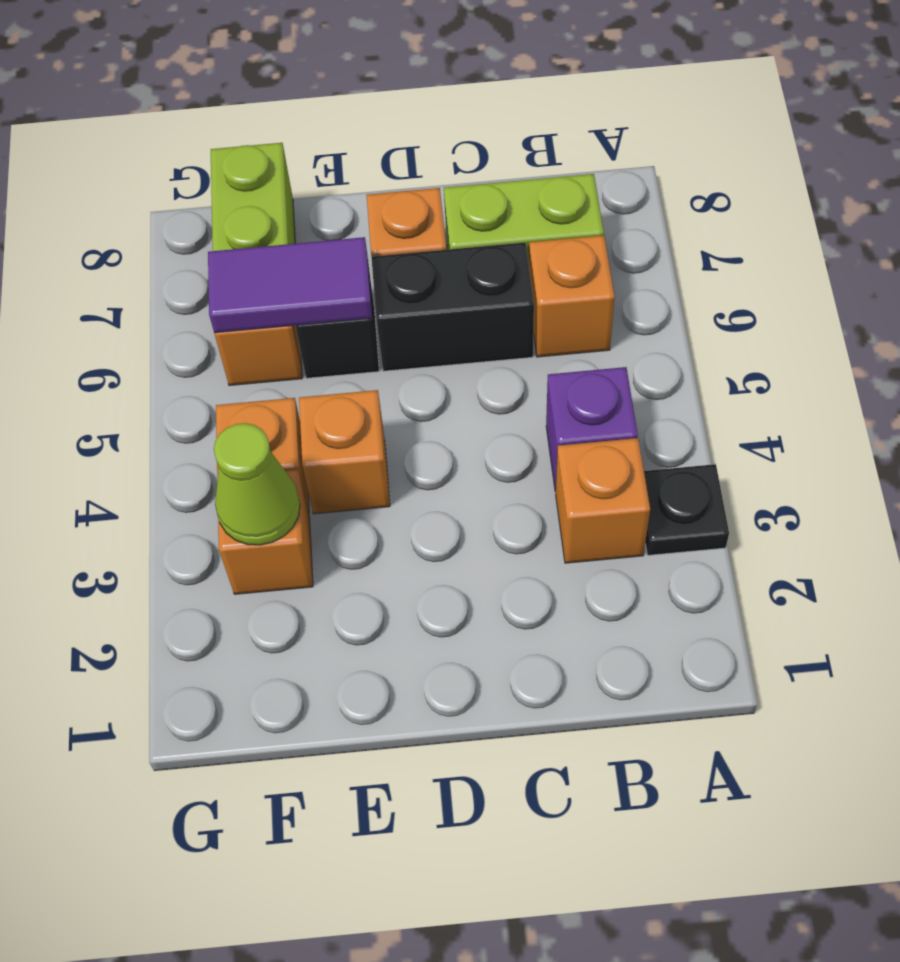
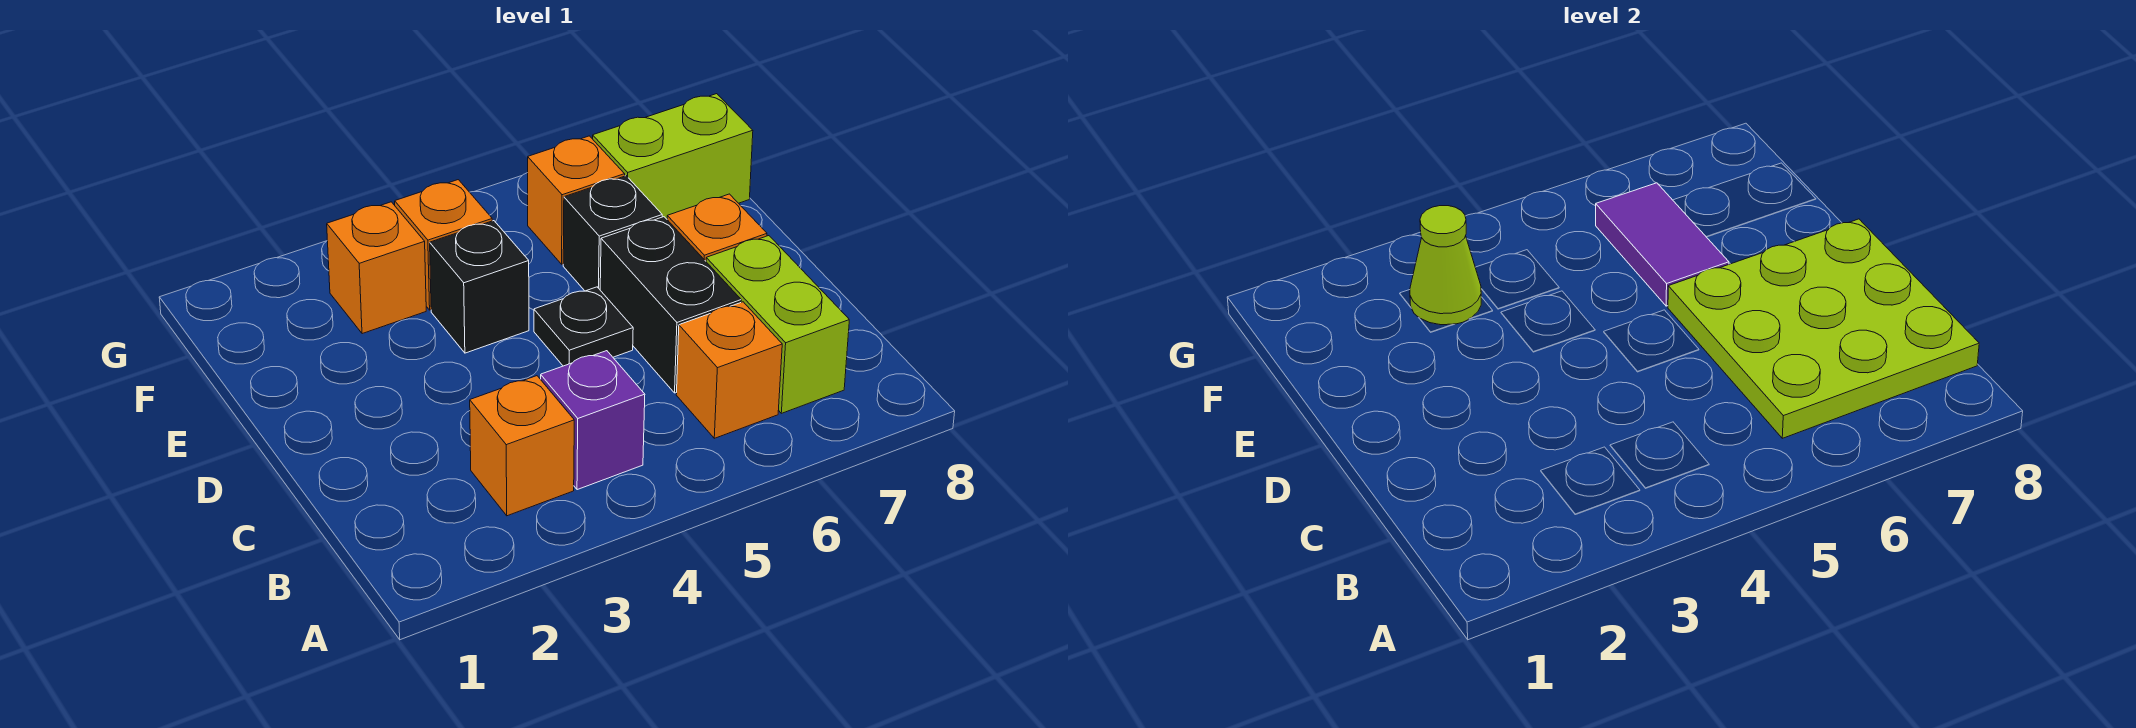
black 1x1 plate [644,464,729,555] -> black 1x1 plate moved to [534,287,633,366]
none -> lime 3x3 plate [1668,219,1979,438]
orange 1x1 brick [299,390,390,514] -> black 1x1 brick [430,221,529,353]

